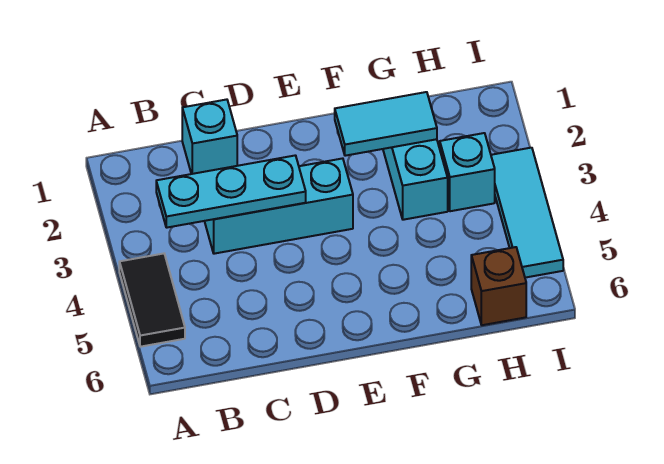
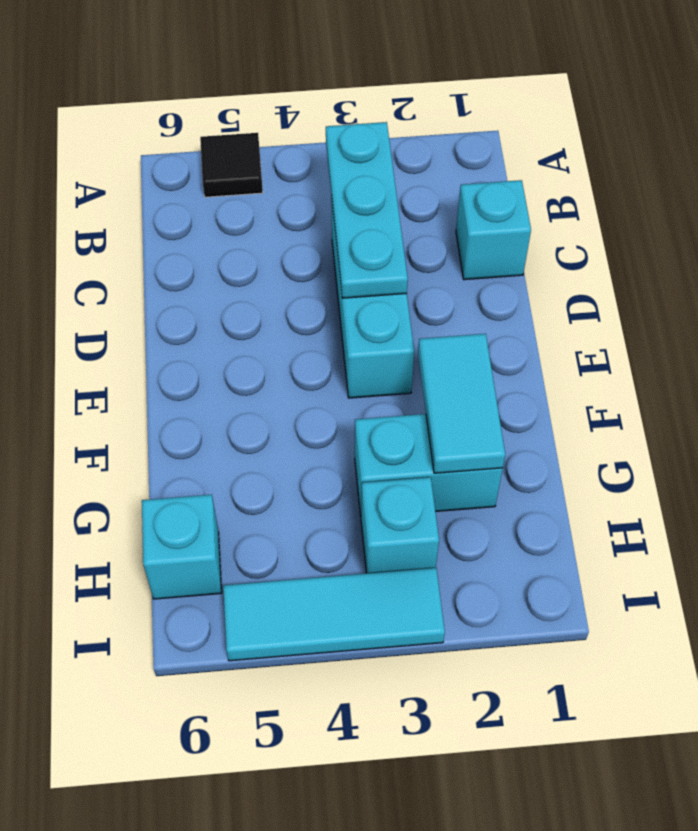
black 1x2 tile [119,254,185,347] -> black 1x1 tile [200,133,263,197]
brown 1x1 brick [471,247,526,325] -> cyan 1x1 brick [142,495,222,599]

